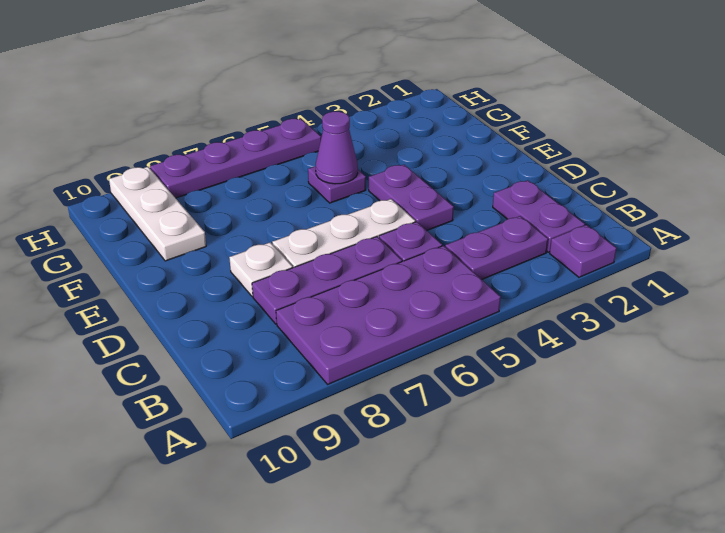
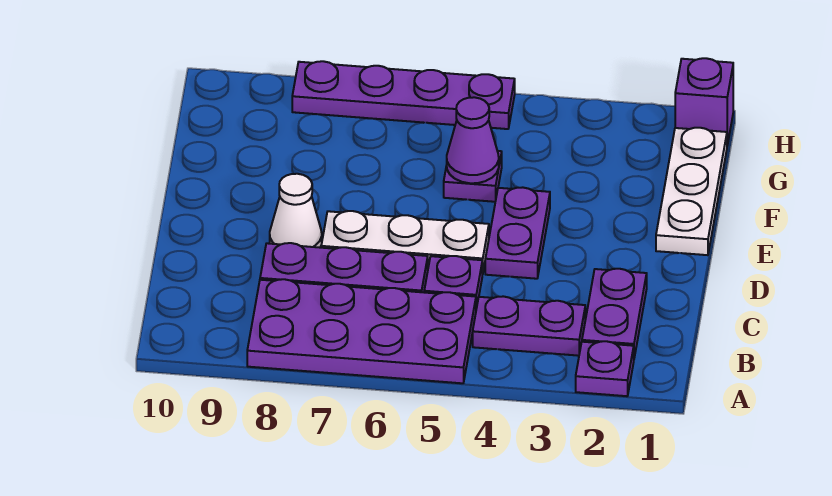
white 1x1 plate [229,242,293,297] -> white 1x1 cone [270,174,322,248]
white 1x3 plate [109,167,206,261] -> white 1x3 plate moved to [656,128,727,255]
none -> purple 1x1 brick [675,58,733,145]

